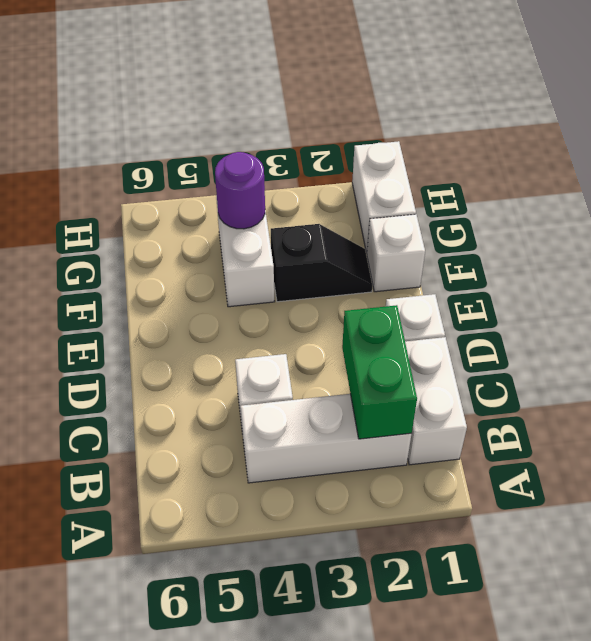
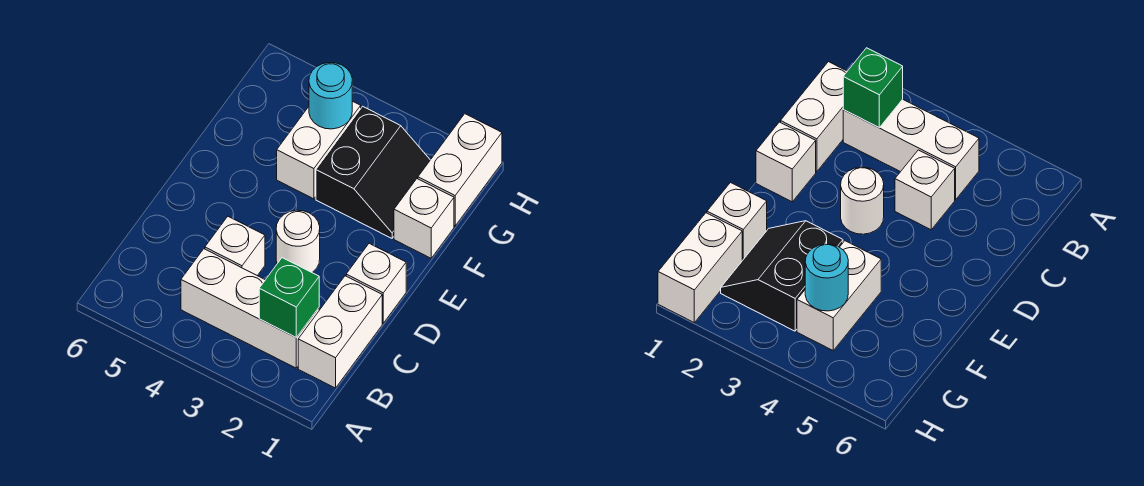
green 1x2 brick [342,305,417,439] -> green 1x1 brick [259,258,319,337]
none -> white 1x1 round brick [276,210,320,272]
black 1x2 slope [271,224,372,302] -> black 2x2 slope [316,106,430,238]
purple 1x1 round brick [215,152,265,229] -> cyan 1x1 round brick [309,63,352,129]

